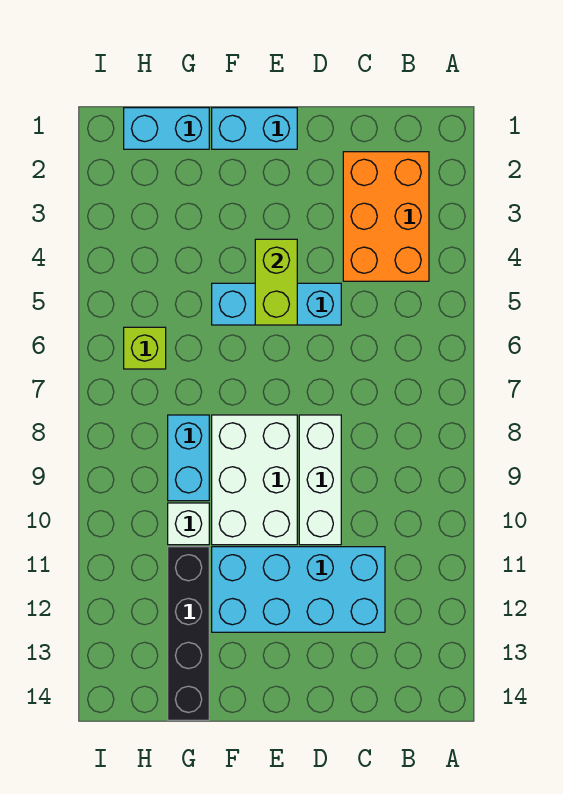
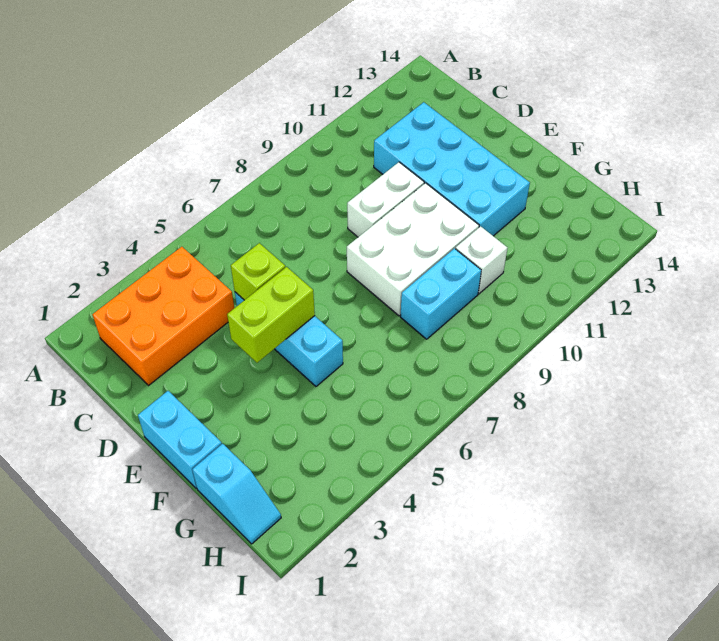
white 1x3 brick [299,415,341,545] -> white 1x2 brick [347,162,424,237]
cyan 1x2 brick [124,108,209,149] -> cyan 1x2 slope [192,444,281,544]
black 1x4 brick [168,547,209,720] -> none
lime 1x1 brick [124,327,166,369] -> lime 1x1 brick moved to [231,243,285,300]

